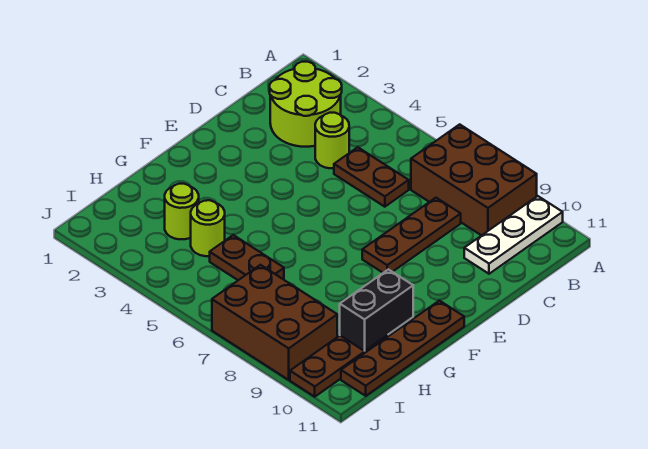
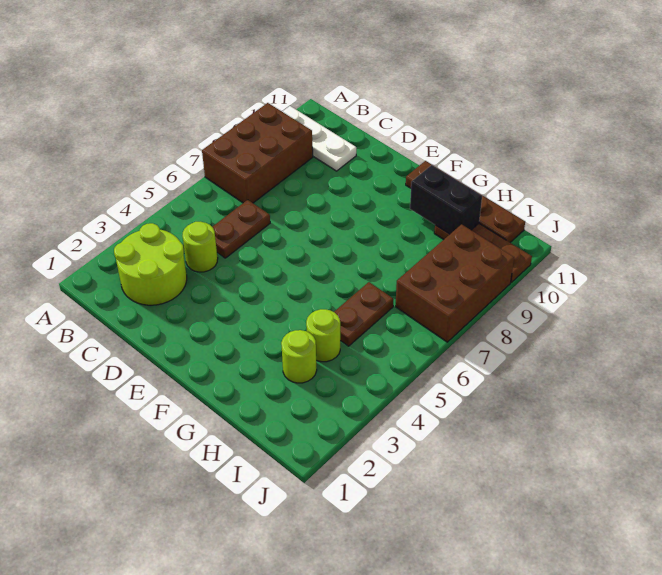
brown 1x3 plate [362,198,461,273] -> none

